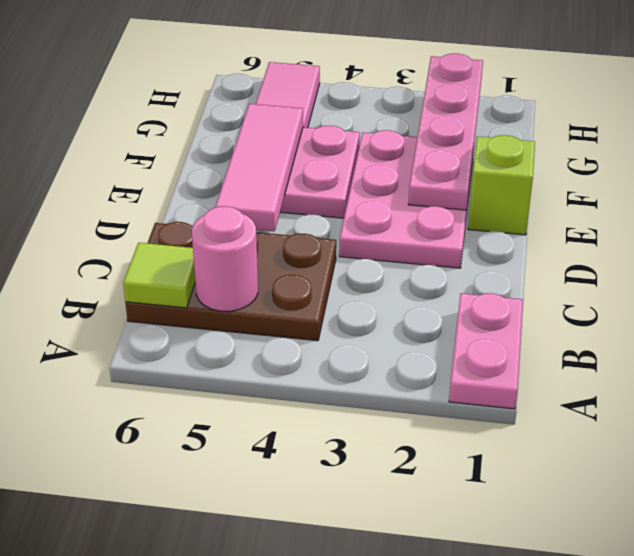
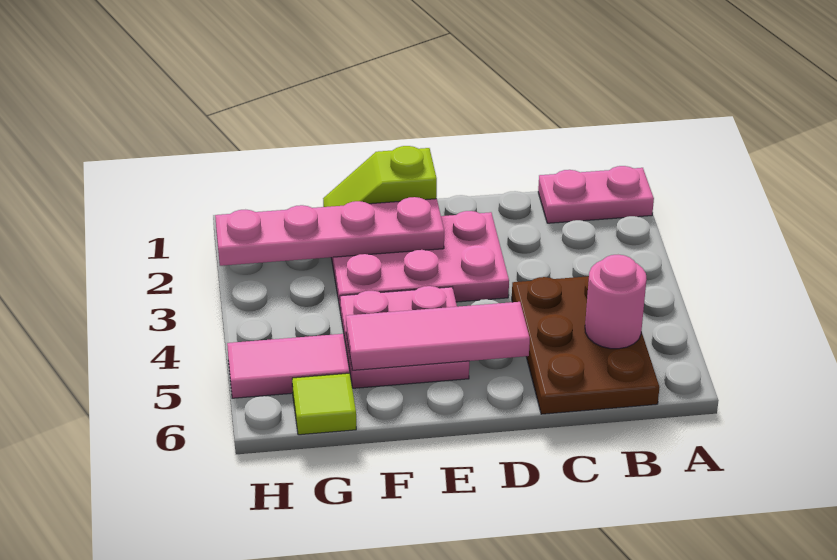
lime 1x1 tile [123,243,195,308] -> lime 1x1 tile moved to [292,373,356,435]

